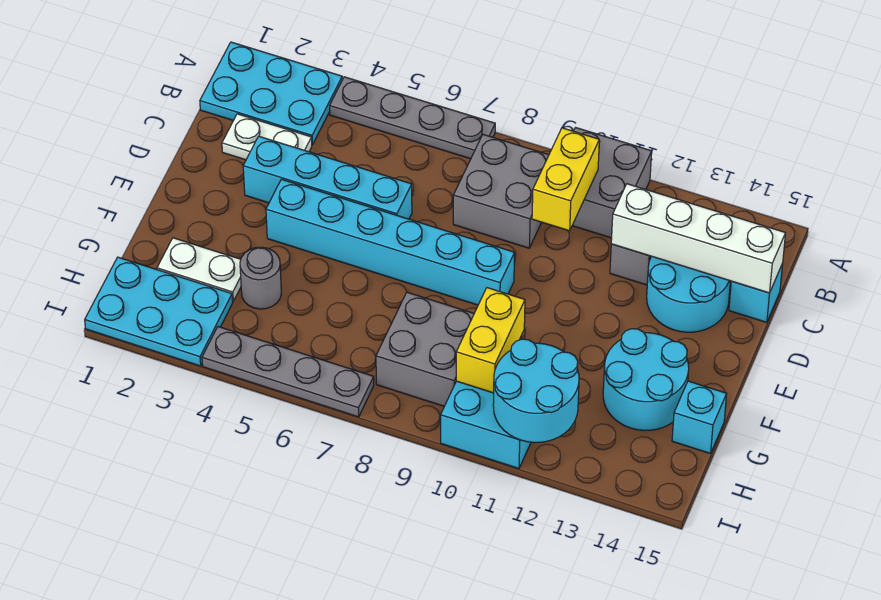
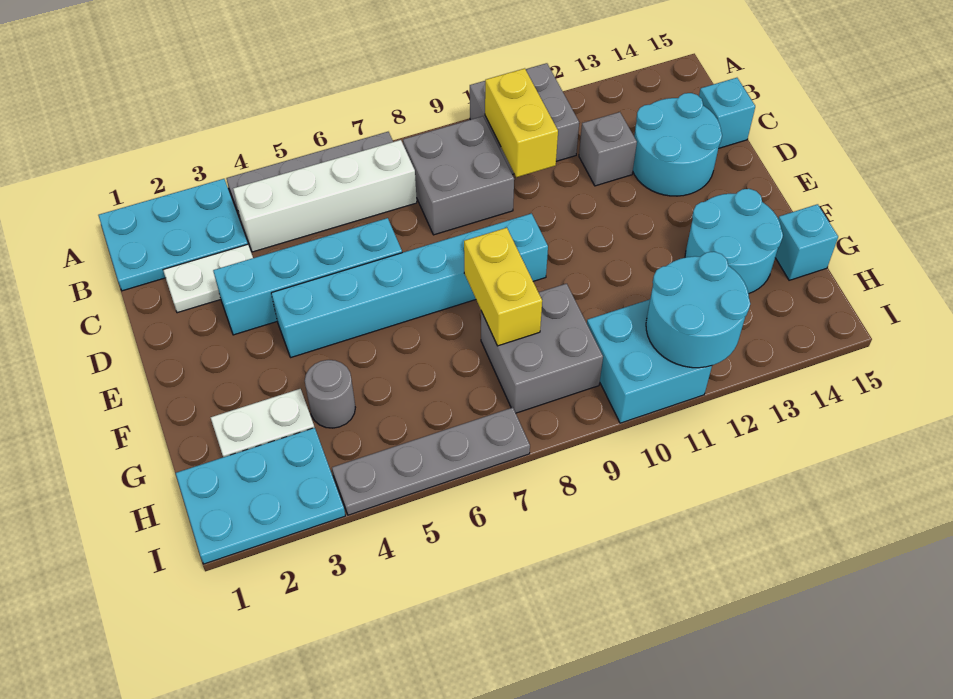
white 1x4 brick [611,184,785,293] -> white 1x4 brick moved to [233,140,417,252]
yellow 1x2 brick [456,288,525,393] -> yellow 1x2 brick moved to [464,228,542,346]

